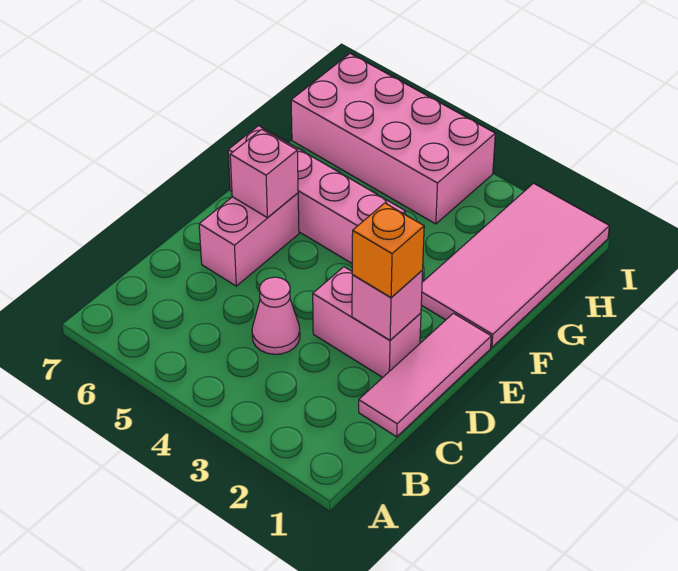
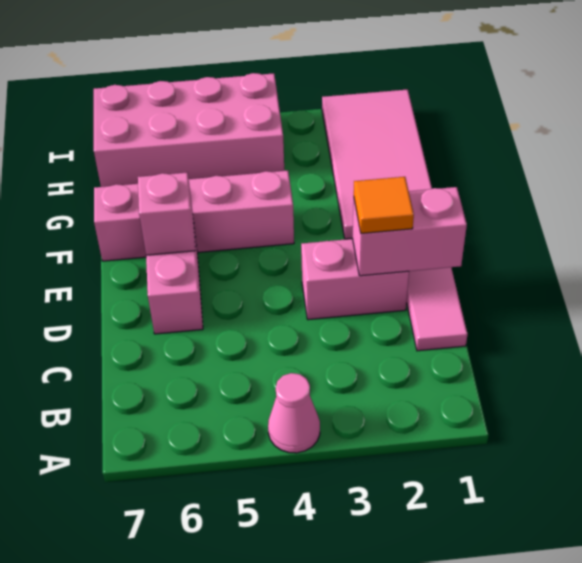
pink 1x1 cone [252,277,300,354] -> pink 1x1 cone moved to [268,373,320,453]
pink 1x1 brick [352,271,423,340] -> pink 1x2 brick [352,187,467,276]
orange 1x1 brick [352,203,424,297] -> orange 1x1 tile [354,177,414,233]

